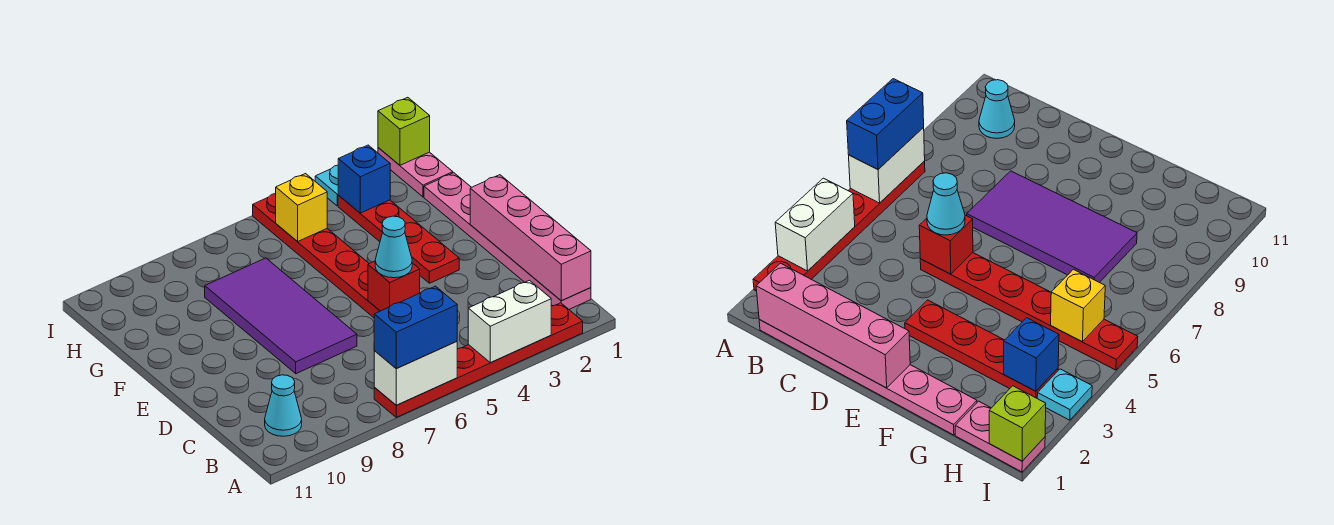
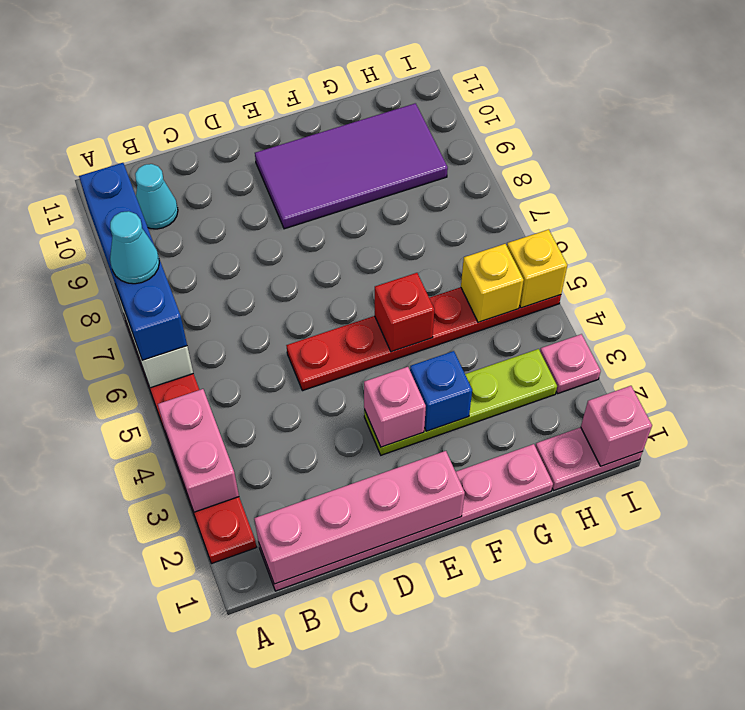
white 1x2 brick [468,280,551,363] -> pink 1x2 brick [158,389,239,512]
blue 1x2 brick [374,286,457,369] -> blue 1x4 brick [79,163,187,360]
red 1x1 brick [368,261,420,311] -> red 1x1 brick moved to [375,273,434,352]
cyan 1x1 cone [375,216,412,278] -> cyan 1x1 cone moved to [110,211,159,284]
purple 2x4 tile [205,258,357,374] -> purple 2x4 tile moved to [255,103,448,229]
red 1x4 plate [338,196,459,283] -> lime 1x4 plate [364,349,557,455]
none -> pink 1x1 brick [364,367,426,447]
blue 1x1 brick [338,145,390,213] -> blue 1x1 brick moved to [410,351,472,431]
lime 1x1 brick [378,97,430,165] -> pink 1x1 brick [581,386,652,466]
cyan 1x1 plate [315,165,339,206] -> pink 1x1 plate [540,334,601,393]
none -> yellow 1x1 brick [507,229,567,308]

